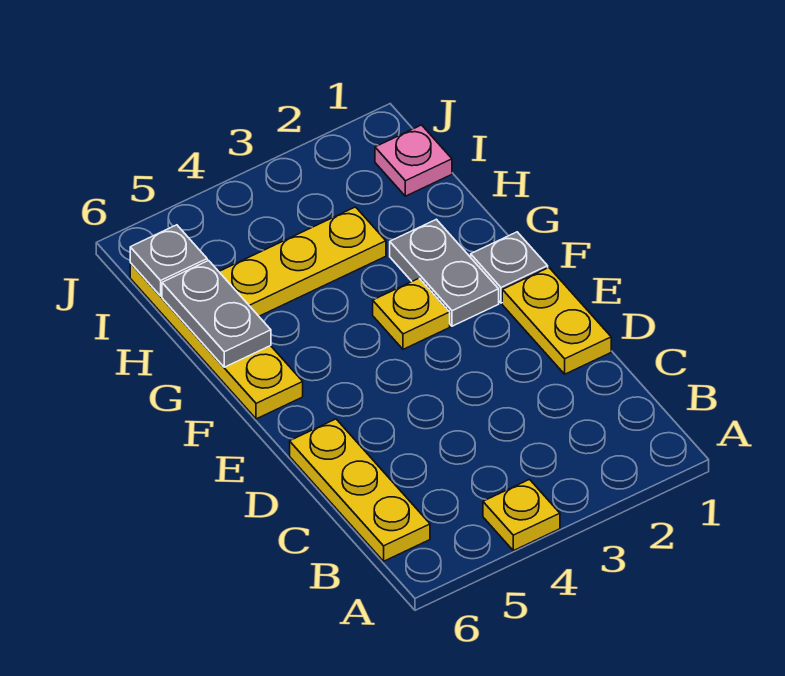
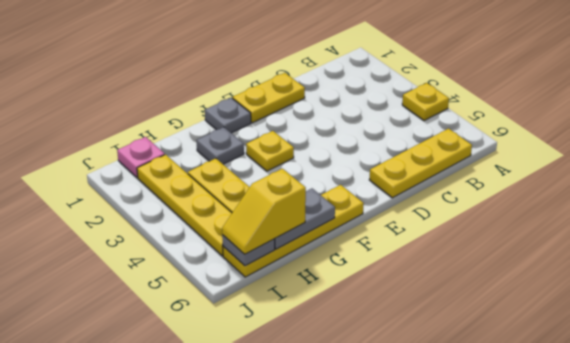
grey 1x2 plate [390,219,499,326] -> grey 1x1 plate [196,127,244,164]
none -> yellow 1x2 slope [222,169,306,254]
none -> yellow 1x4 plate [137,154,232,256]

